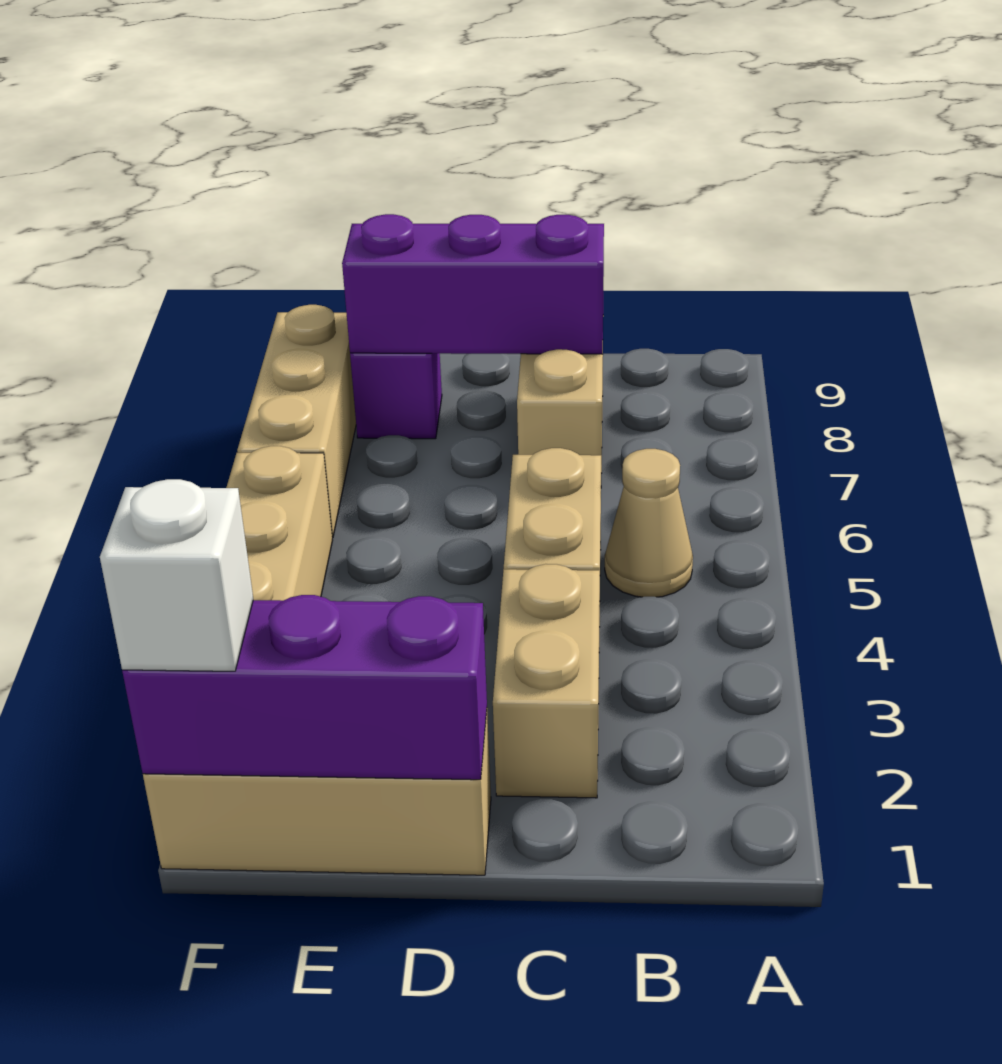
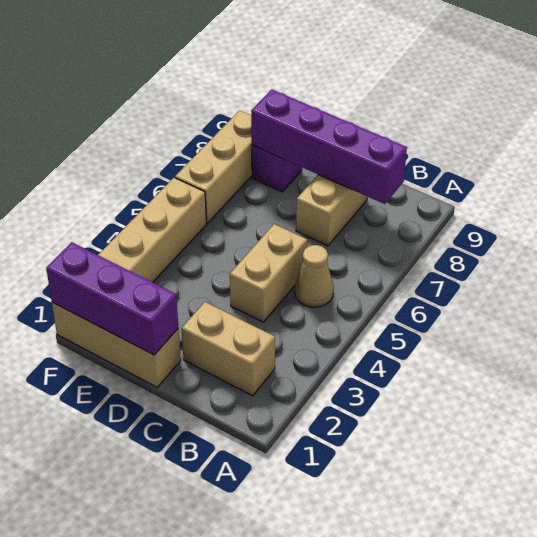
tan 1x2 brick [493,564,600,798] -> tan 1x2 brick turned to [181,302,275,396]
purple 1x3 brick [342,214,604,354] -> purple 1x4 brick [251,89,407,204]
white 1x1 brick [100,479,253,671] -> none

